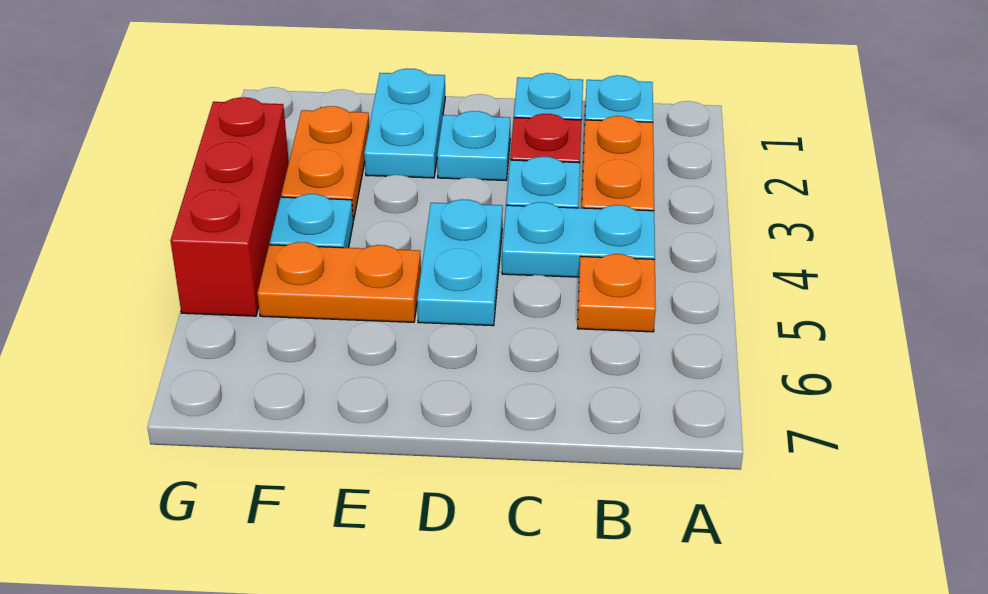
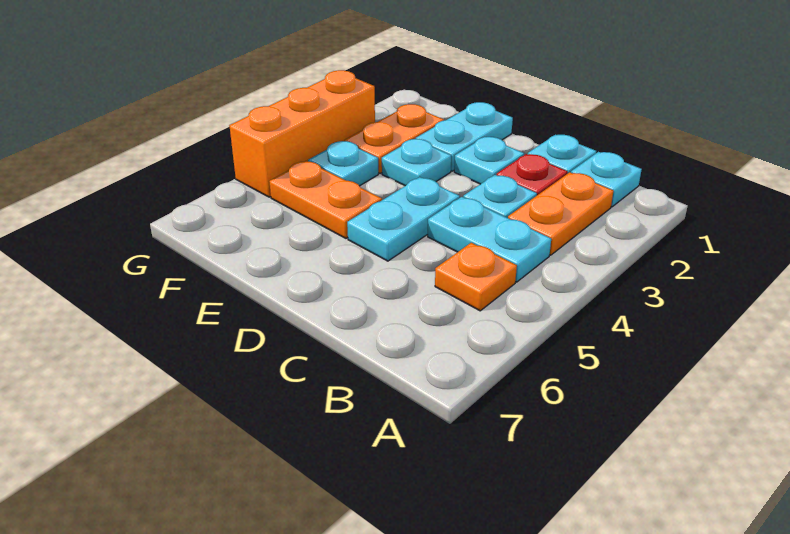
none -> cyan 1x1 plate [382,139,451,186]
red 1x3 brick [170,97,289,316] -> orange 1x3 brick [229,70,375,197]

